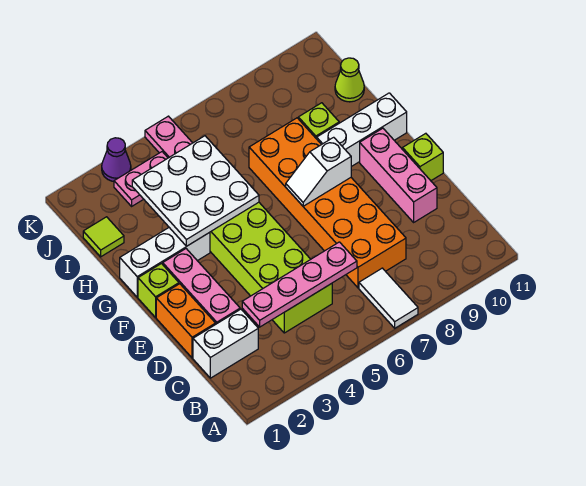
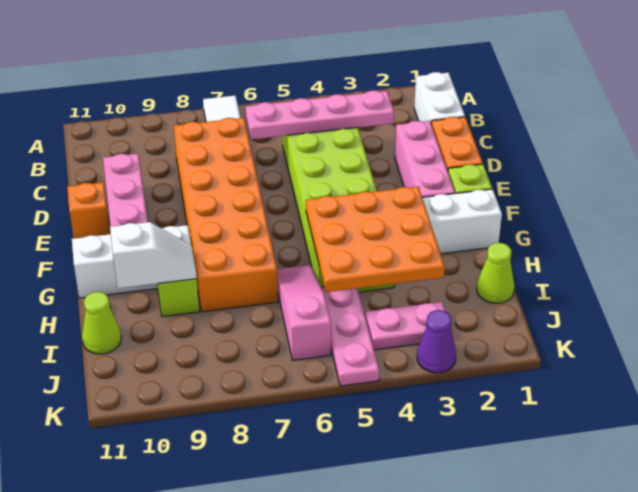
white 1x2 brick [193,309,258,378] -> white 1x2 brick turned to [414,72,465,123]
lime 1x1 brick [402,133,443,181] -> orange 1x1 brick [67,182,110,239]
white 1x2 slope [286,137,351,206] -> white 1x2 slope moved to [110,222,197,288]
white 3x3 plate [132,136,259,246] -> orange 3x3 plate [306,187,445,292]
none -> pink 1x3 slope [277,265,331,360]
lime 1x1 tile [83,217,124,257] -> lime 1x1 cone [477,243,515,303]

